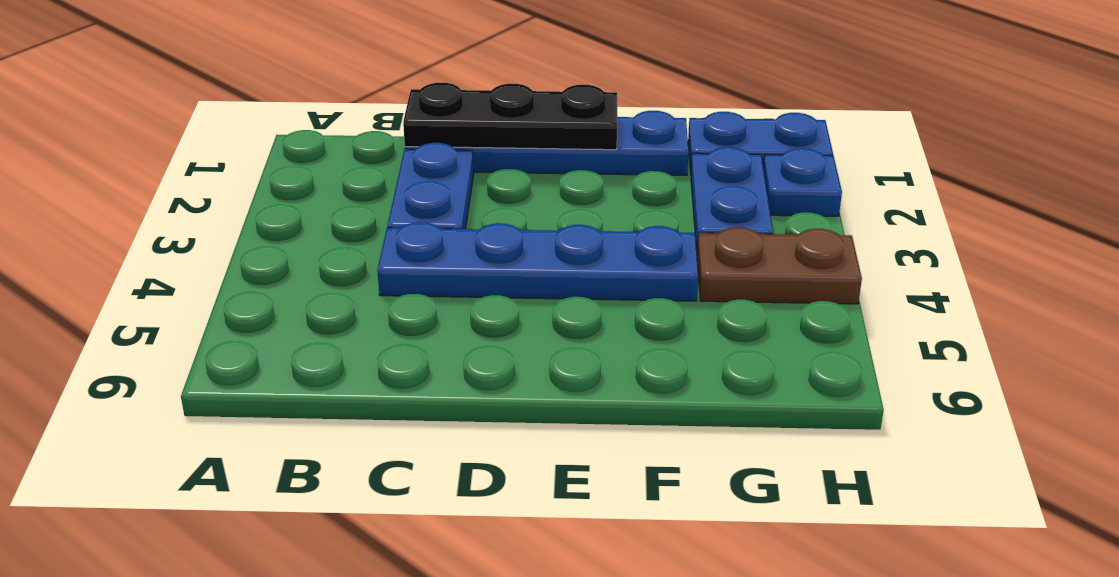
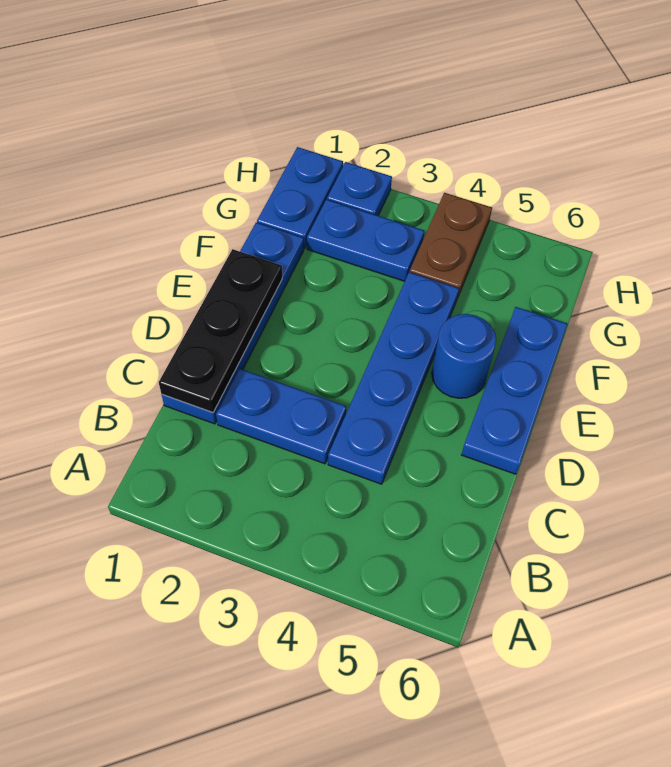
none -> blue 1x3 plate [462,307,567,474]
none -> blue 1x1 round brick [432,314,496,398]

